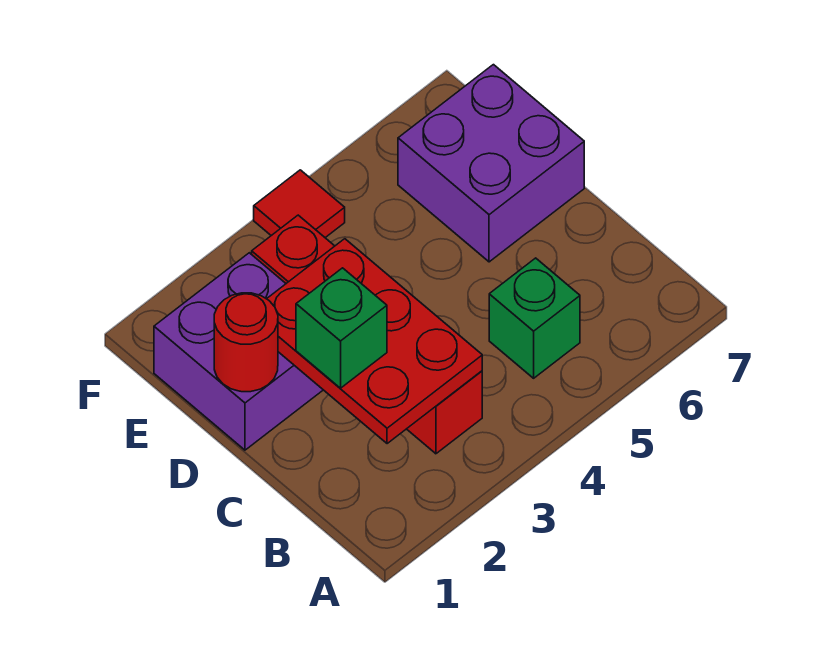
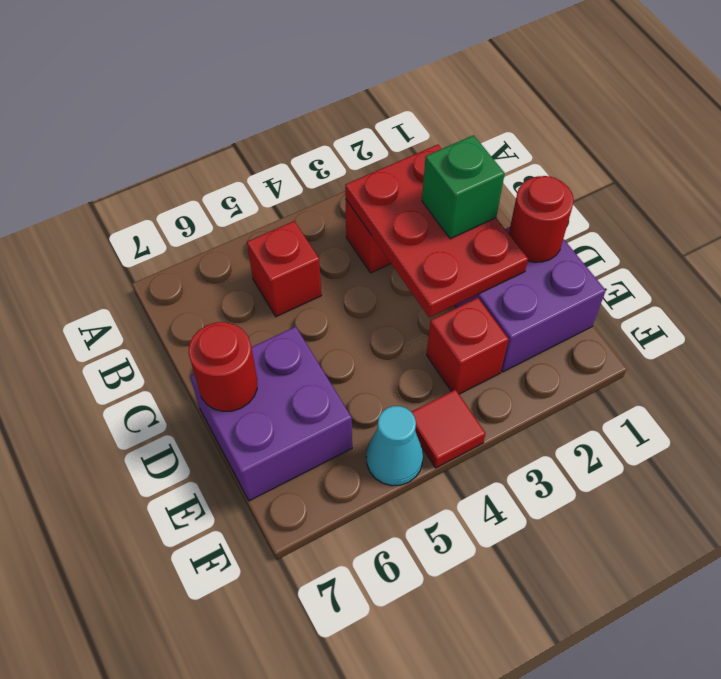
green 1x1 brick [489,258,580,378] -> red 1x1 brick [247,221,321,317]
none -> red 1x1 round brick [189,322,257,411]
none -> cyan 1x1 cone [366,406,423,486]

